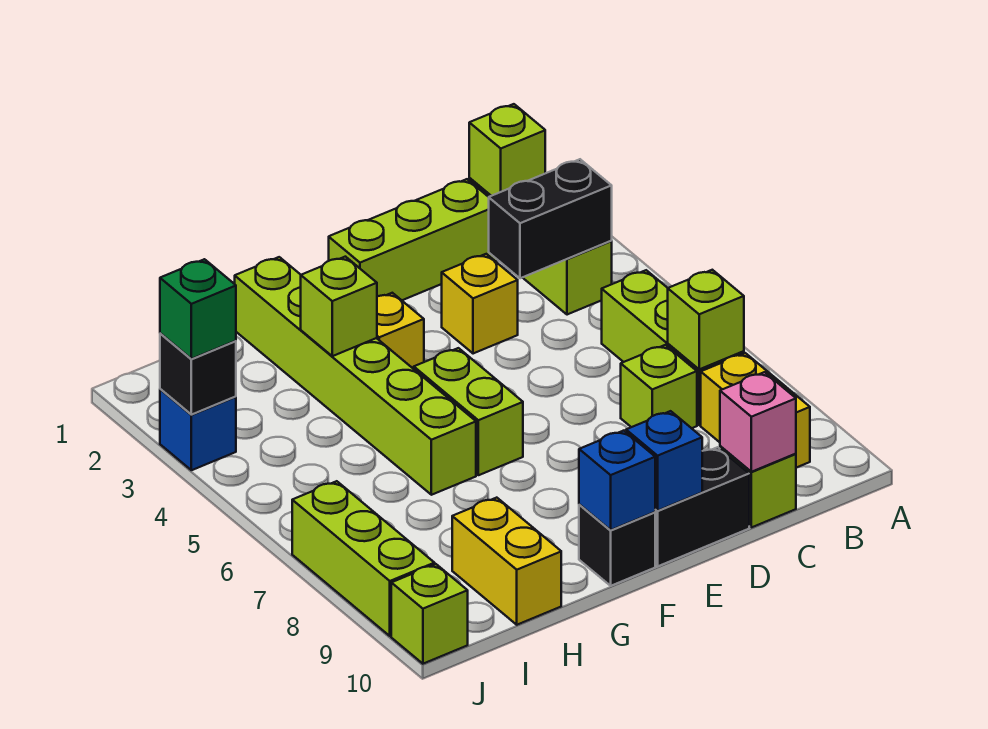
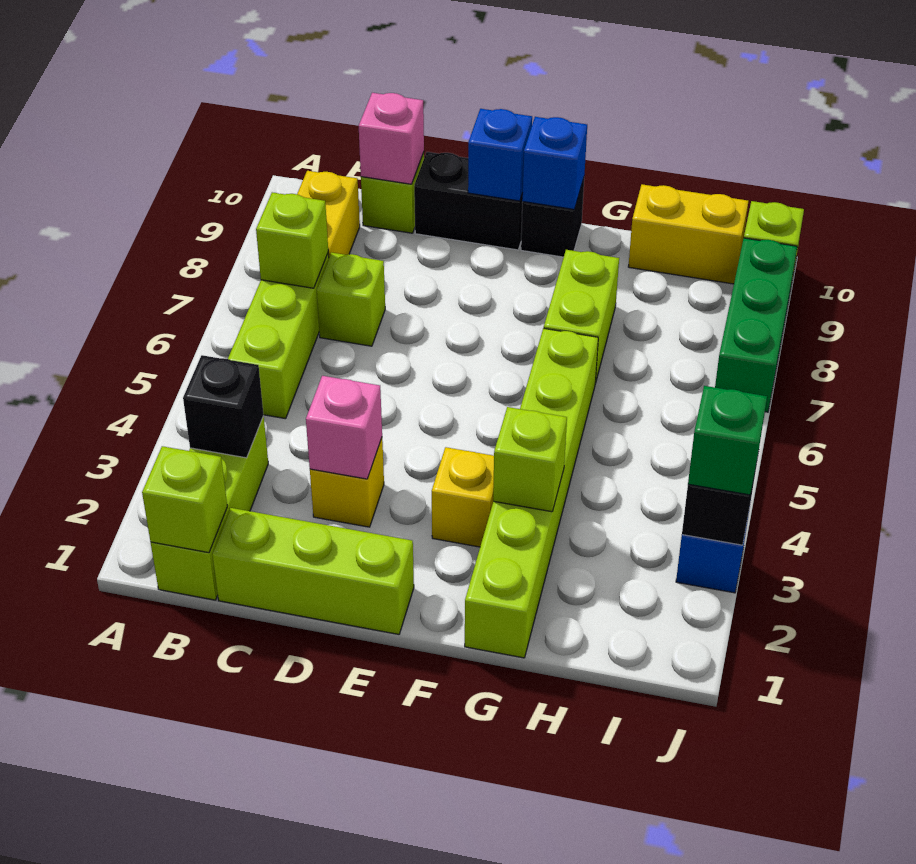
black 1x2 brick [489,159,612,278] -> black 1x1 brick [183,355,264,458]
none -> pink 1x1 brick [306,376,382,479]
lime 1x2 brick [414,348,523,475] -> lime 1x2 brick moved to [544,250,619,383]
yellow 1x2 brick [452,498,561,625] -> yellow 1x2 brick turned to [628,184,748,284]
lime 1x3 brick [292,481,435,636] -> green 1x3 brick [715,238,797,412]

